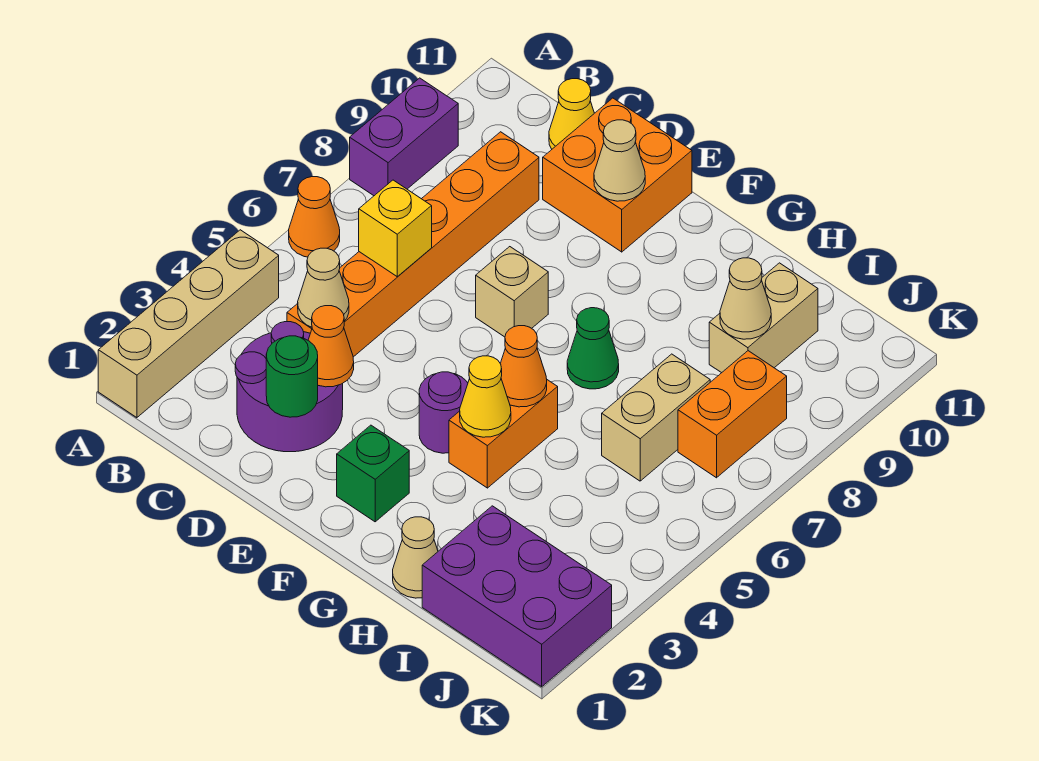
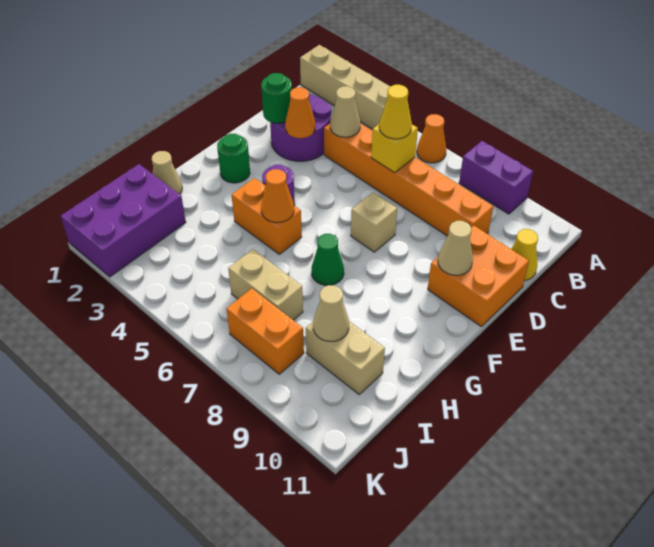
green 1x1 brick [337,425,409,522] -> green 1x1 round brick [217,134,250,183]
yellow 1x1 cone [460,356,511,437] -> yellow 1x1 cone moved to [379,85,412,139]

